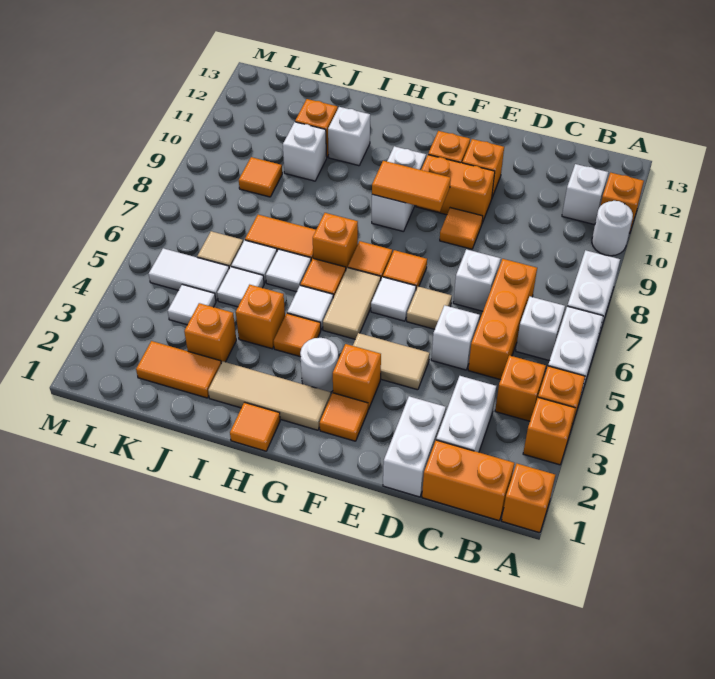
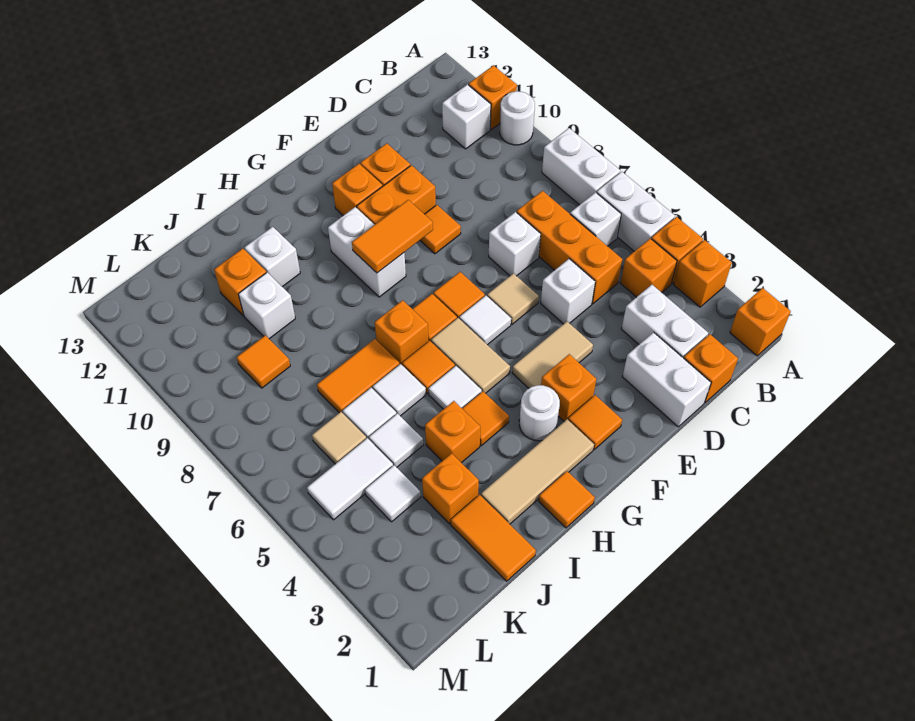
orange 1x2 brick [422,440,514,521] -> orange 1x1 brick [684,334,738,403]
orange 1x2 tile [136,341,221,398] -> orange 1x2 tile turned to [451,495,536,581]

